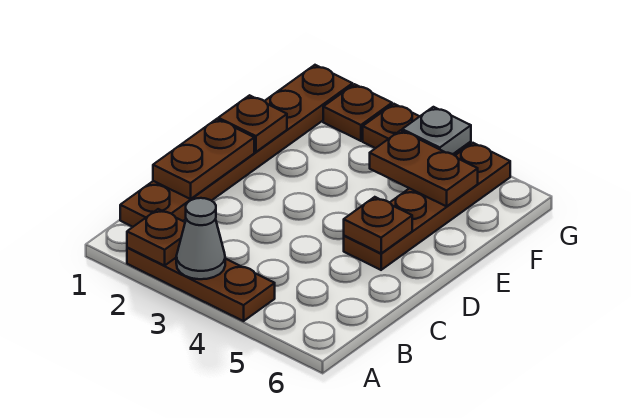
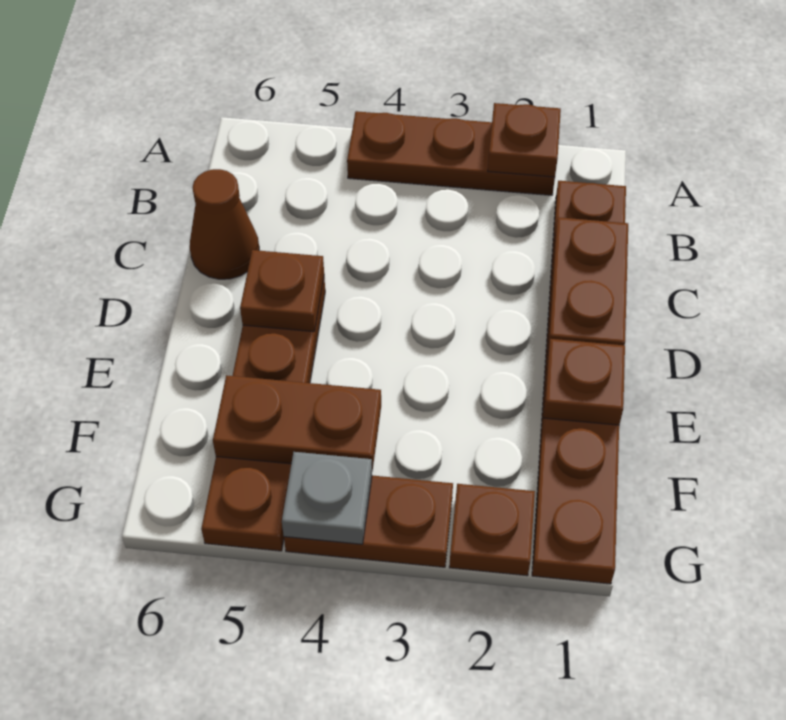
grey 1x1 cone [176,198,225,279] -> none
none -> brown 1x1 cone [190,169,259,279]

